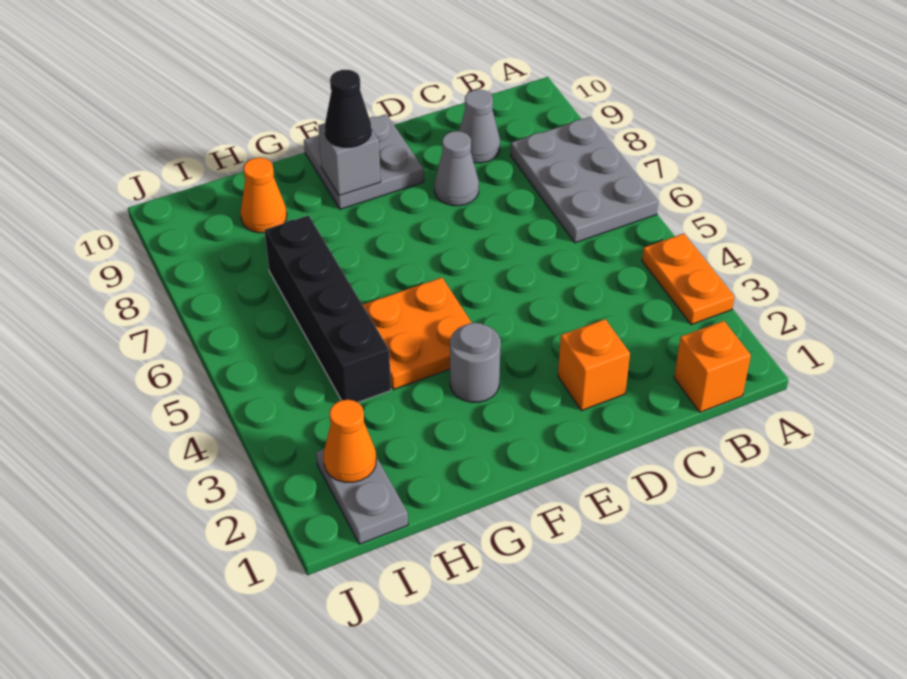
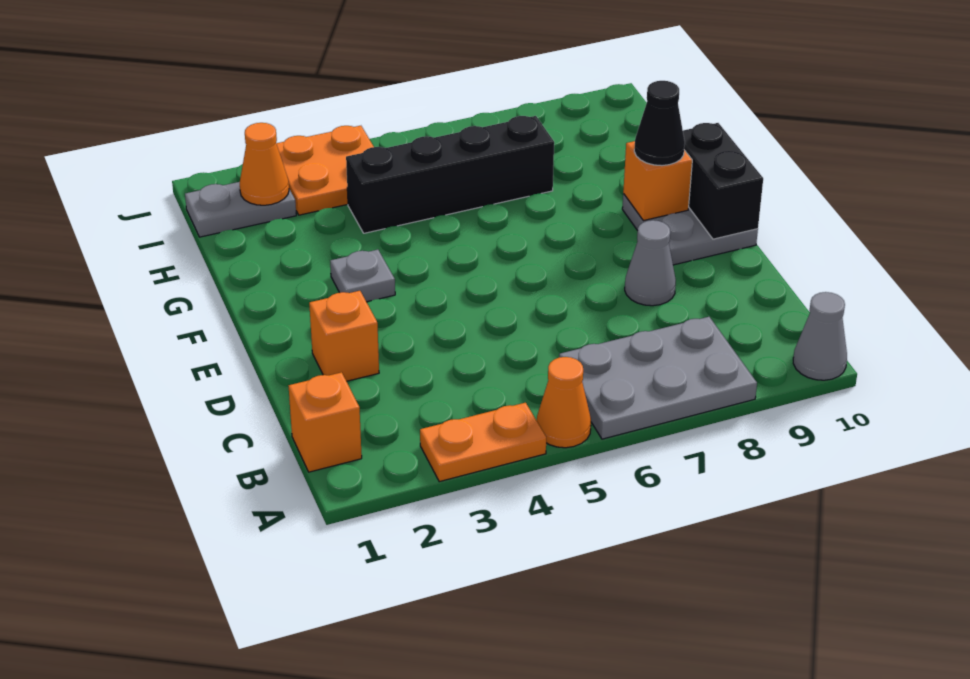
grey 1x1 cone [459,90,500,163] -> grey 1x1 cone moved to [793,292,847,380]
none -> black 1x2 brick [683,123,763,239]
grey 1x1 round brick [450,323,501,402] -> grey 1x1 plate [330,250,395,302]
orange 2x2 plate [363,278,472,390] -> orange 2x2 plate moved to [277,126,374,215]
grey 1x1 brick [318,123,381,196] -> orange 1x1 brick [623,141,692,221]
orange 1x1 cone [240,158,287,233] -> orange 1x1 cone moved to [537,357,591,448]

